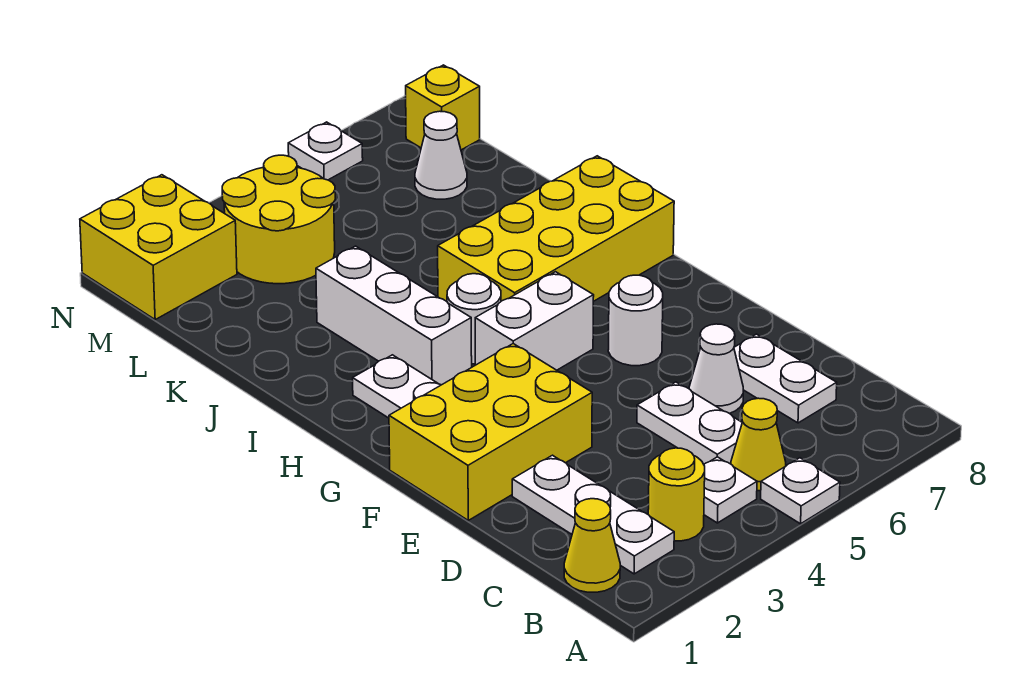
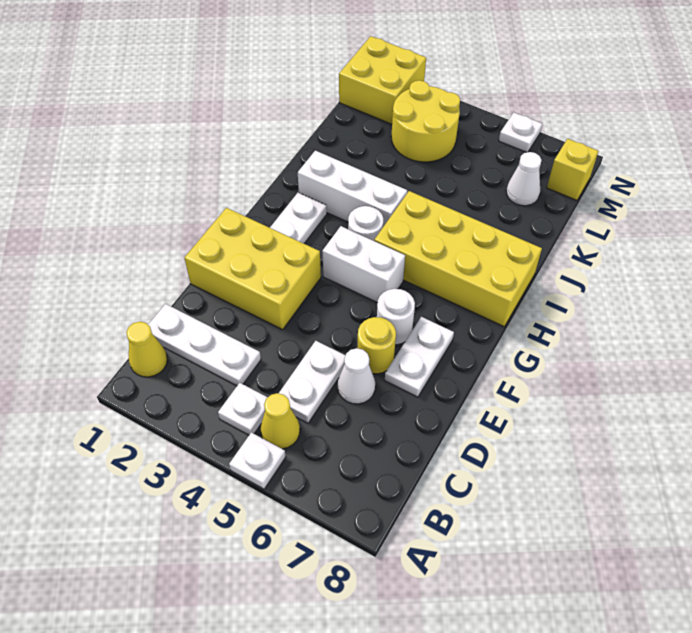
white 1x3 plate [512,455,674,574] -> white 1x3 plate turned to [148,304,261,386]
yellow 1x1 round brick [648,448,705,541] -> yellow 1x1 round brick moved to [357,317,396,374]
white 1x2 plate [734,334,837,423] -> white 1x2 plate moved to [385,317,454,397]
white 1x3 brick [316,246,472,385] -> white 1x3 brick turned to [298,151,407,227]

